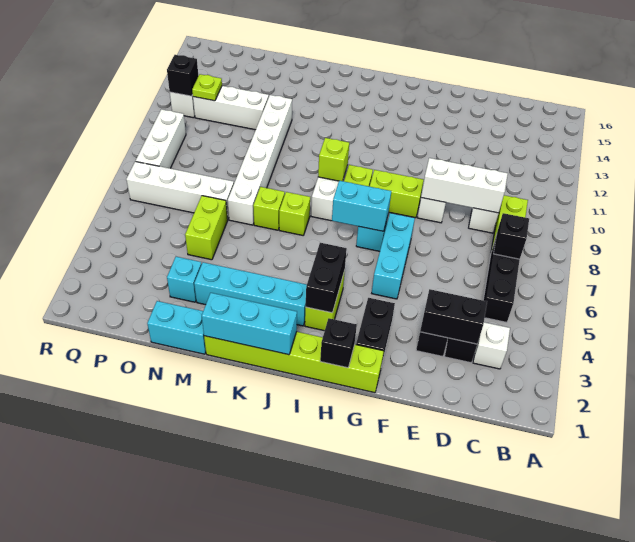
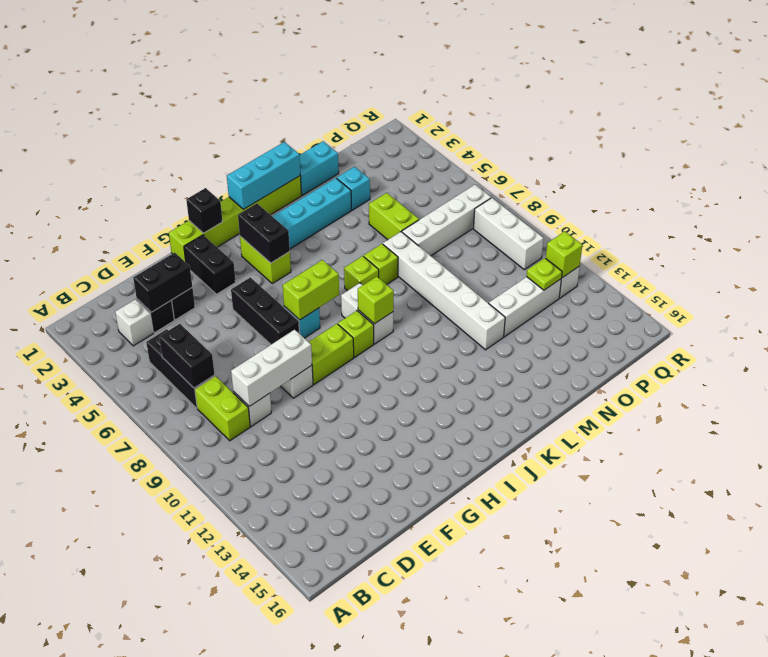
black 1x1 brick [493,213,529,259] -> black 1x2 brick [159,324,215,388]
cyan 1x3 brick [372,213,415,299] -> black 1x3 brick [231,277,300,344]
cyan 1x2 brick [332,181,391,231] -> lime 1x2 brick [283,260,339,320]
black 1x1 brick [167,55,198,96] -> lime 1x1 brick [546,231,582,278]

